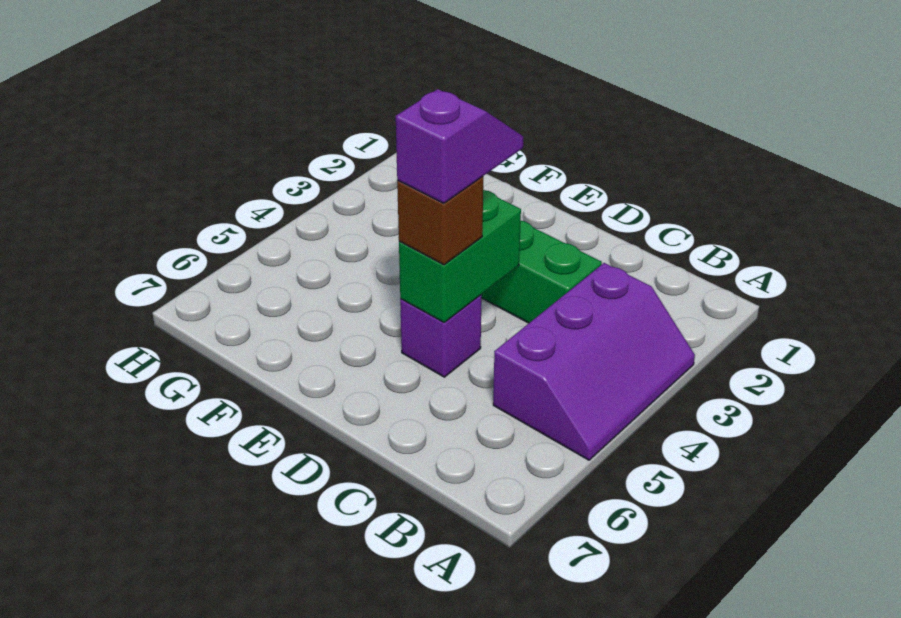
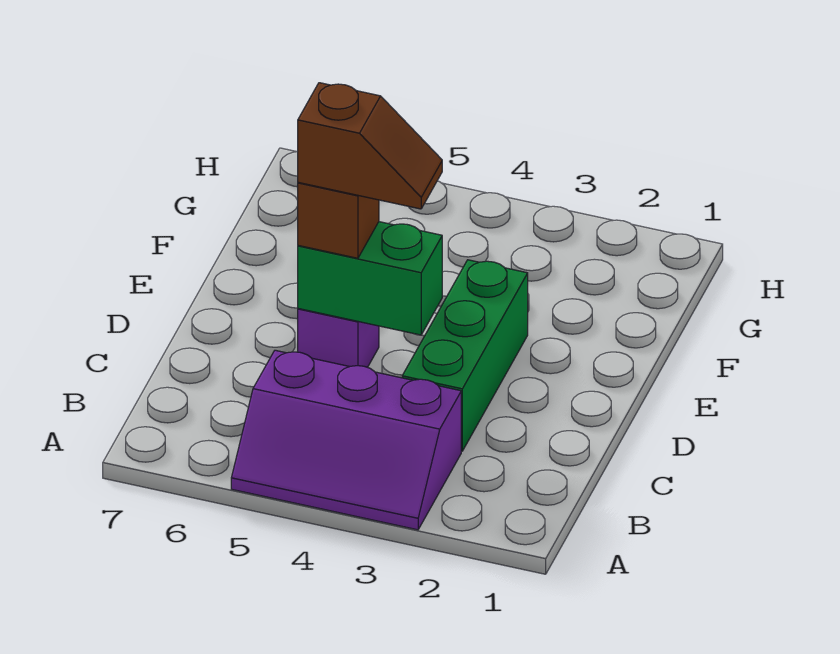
purple 1x2 slope [396,89,523,203] -> brown 1x2 slope [298,83,442,209]

